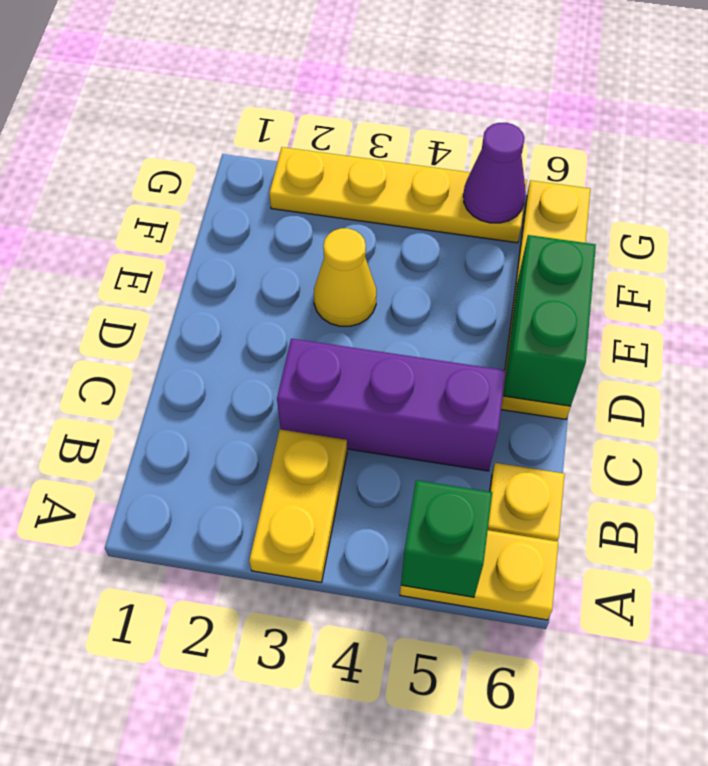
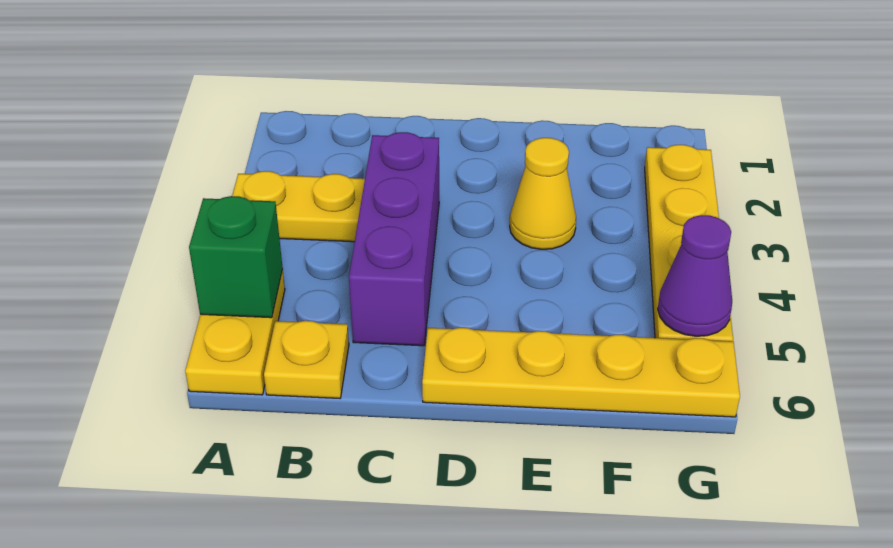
green 1x2 brick [503,235,596,406] -> none

